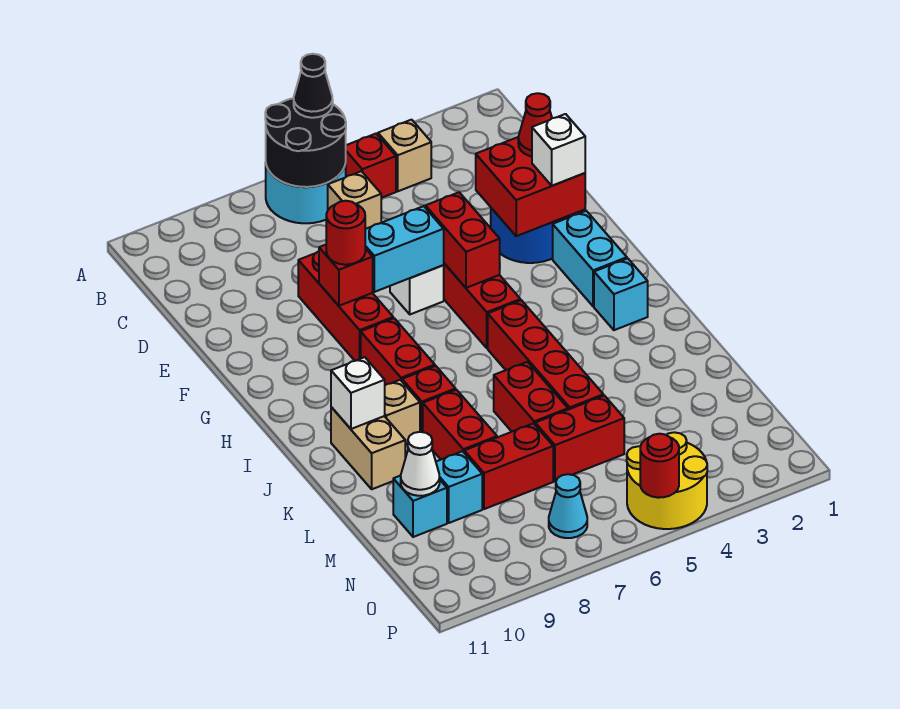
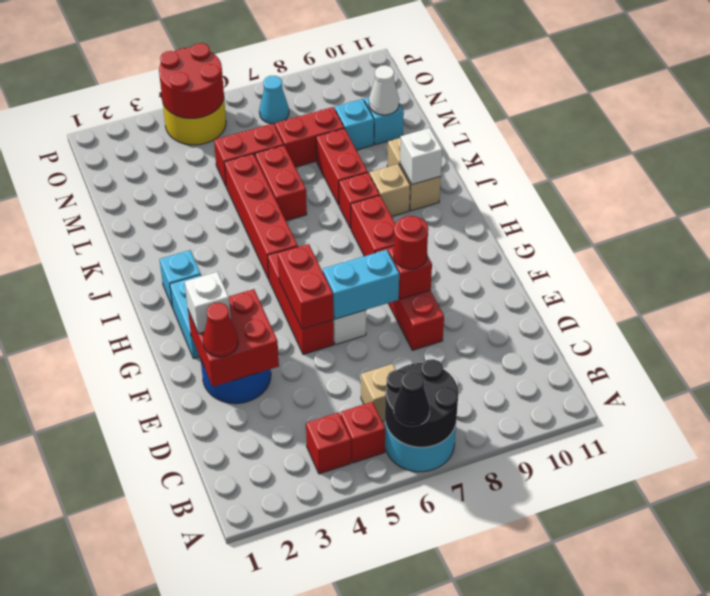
tan 1x1 brick [378,120,431,191] -> red 1x1 brick [306,413,351,474]
red 1x1 round brick [640,434,679,498] -> red 2x2 round brick [159,43,224,118]

